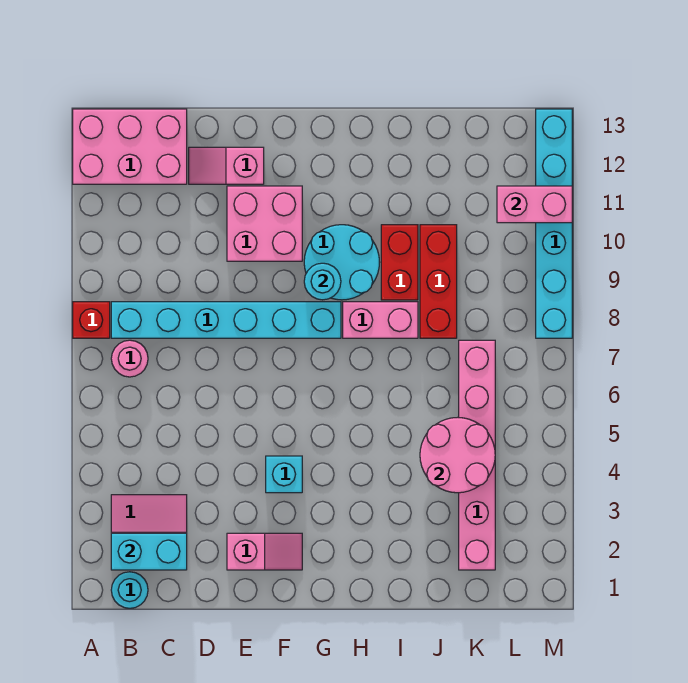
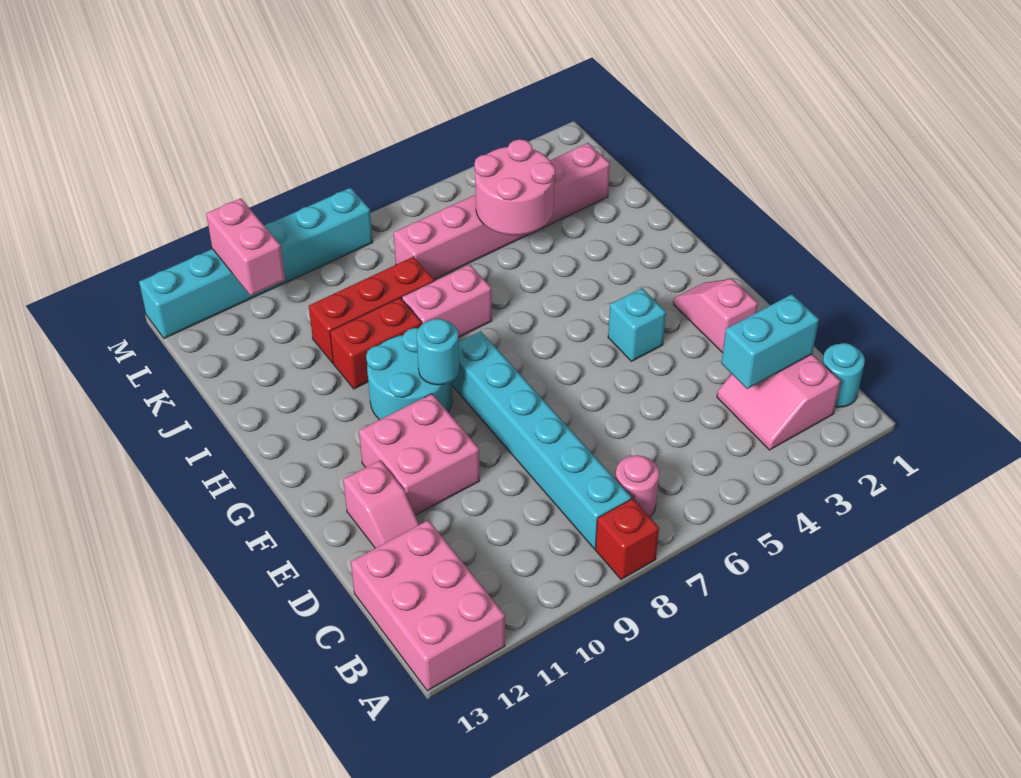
cyan 1x2 brick [111,533,187,570] -> cyan 1x2 brick turned to [721,294,819,389]
pink 1x2 brick [343,302,418,338] -> pink 1x2 brick turned to [402,264,492,338]

